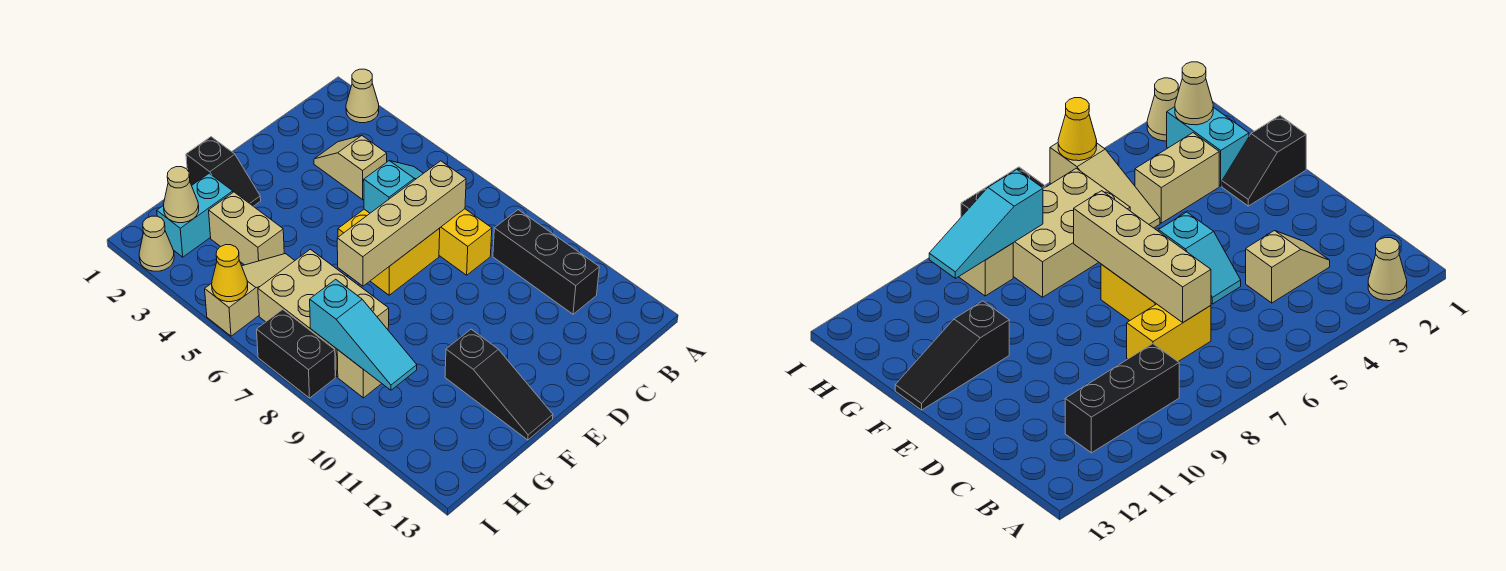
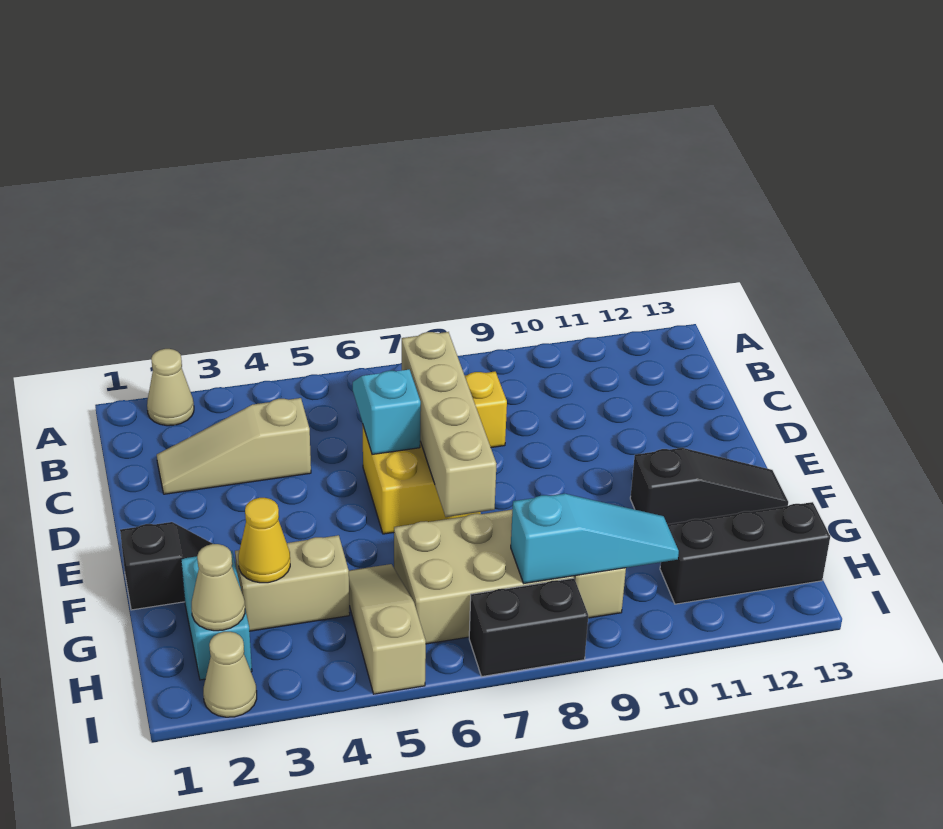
black 1x3 brick [493,210,599,314] -> black 1x3 brick moved to [660,502,830,604]
tan 1x2 slope [314,136,387,200] -> tan 1x3 slope [157,398,311,494]
yellow 1x1 cone [212,245,248,302] -> yellow 1x1 cone moved to [238,498,290,583]

